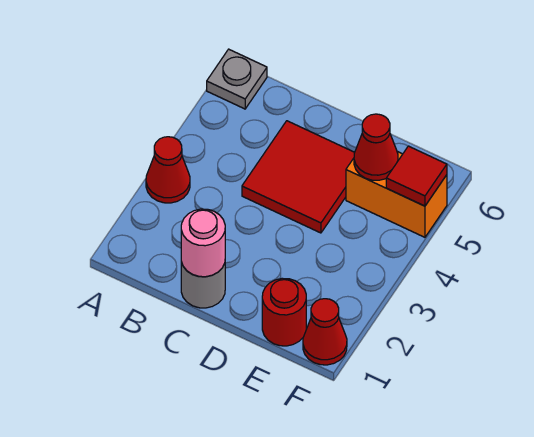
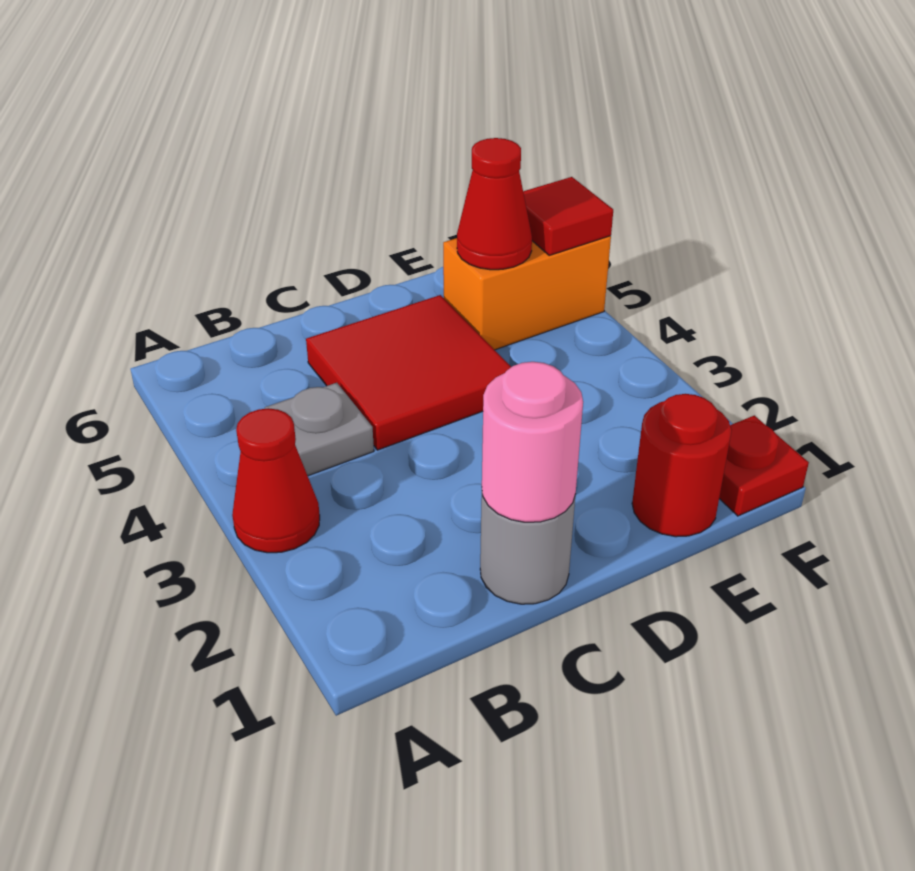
grey 1x1 plate [207,49,267,109] -> grey 1x1 plate moved to [265,383,374,476]
red 1x1 cone [303,299,347,365] -> red 1x1 plate [719,415,809,516]

